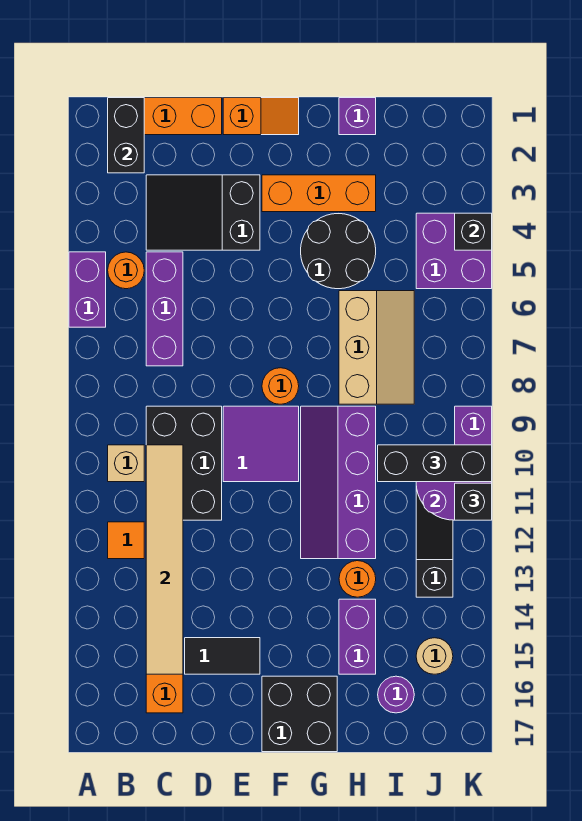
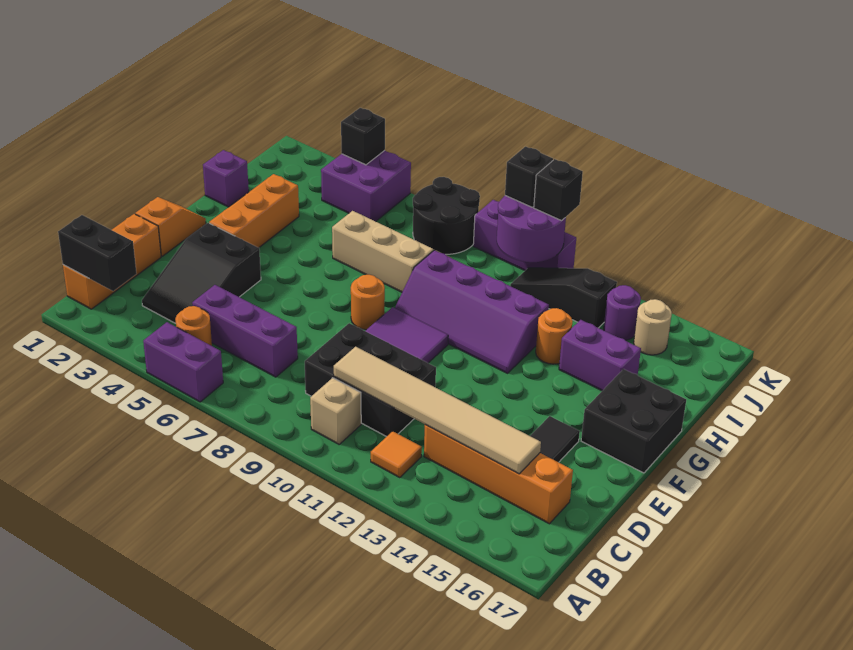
black 2x2 round brick [301,214,376,289] -> black 2x2 round brick moved to [413,177,480,254]
black 1x3 brick [378,445,492,482] -> black 1x1 brick [505,147,553,207]
purple 1x1 round brick [378,676,414,713] -> purple 1x1 round brick moved to [604,285,641,340]

